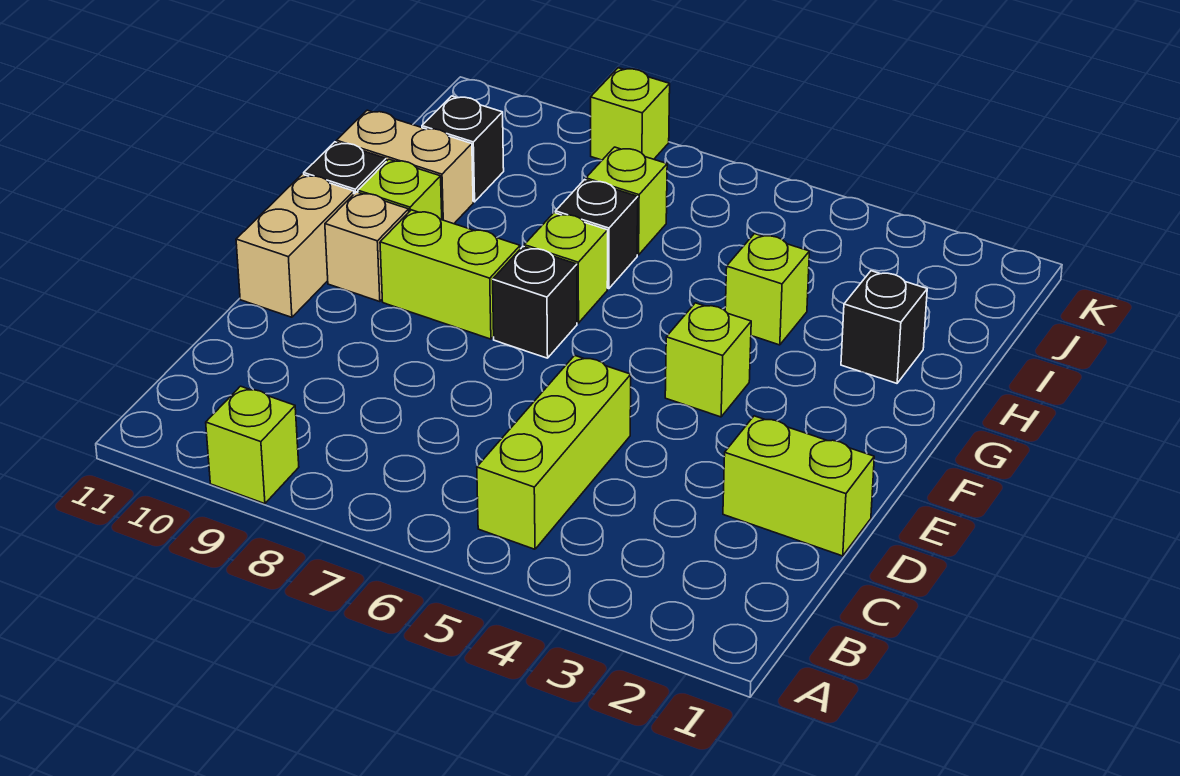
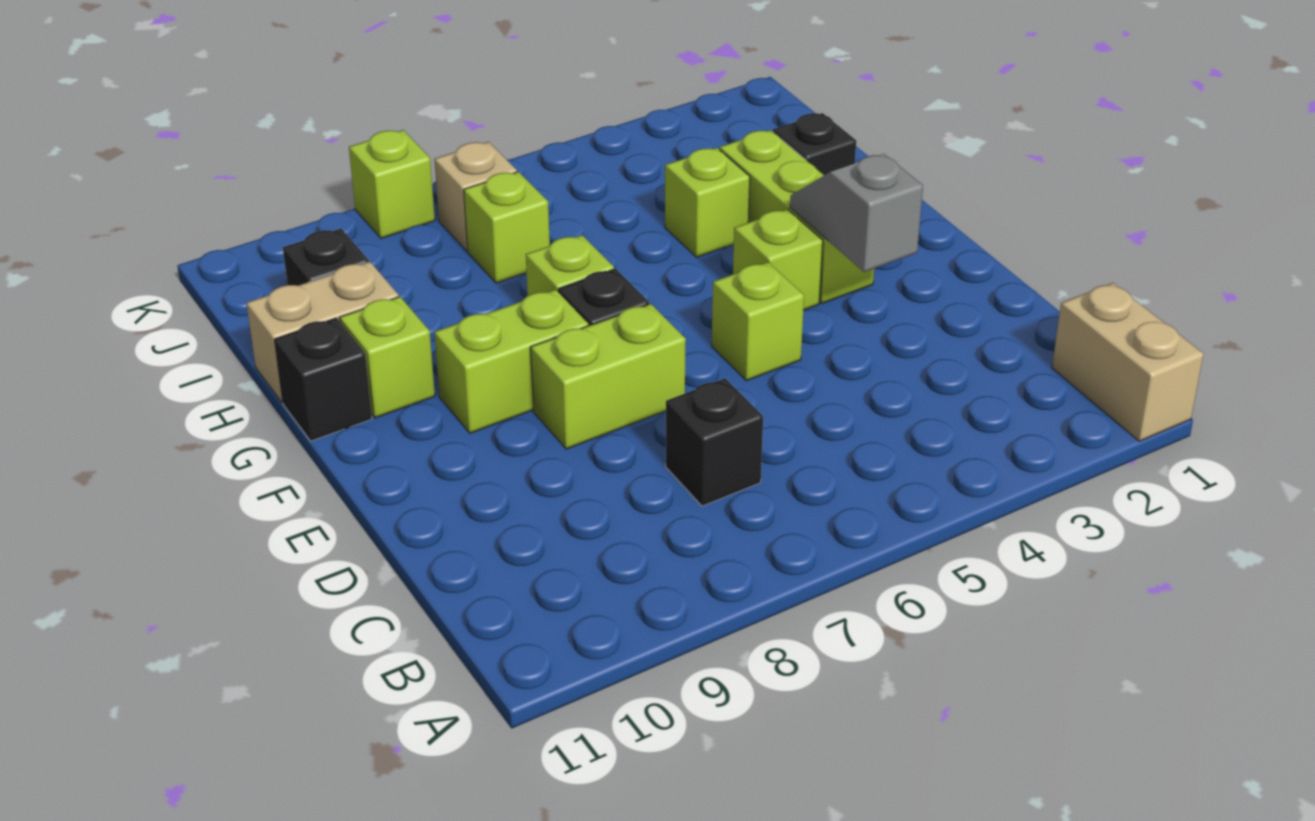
lime 1x1 brick [206,386,299,504] -> lime 1x1 brick moved to [712,262,804,381]
lime 1x3 brick [477,355,631,549] -> lime 1x3 brick moved to [720,130,874,303]
lime 1x2 brick [723,416,874,556] -> lime 1x2 brick moved to [531,304,686,449]
none -> grey 1x2 slope [790,154,923,272]
tan 1x2 brick [236,174,354,317] -> tan 1x2 brick moved to [1052,283,1204,441]
tan 1x1 brick [325,192,409,302] -> tan 1x1 brick moved to [434,142,517,251]
black 1x1 brick [555,180,638,289] -> black 1x1 brick moved to [666,378,763,506]

